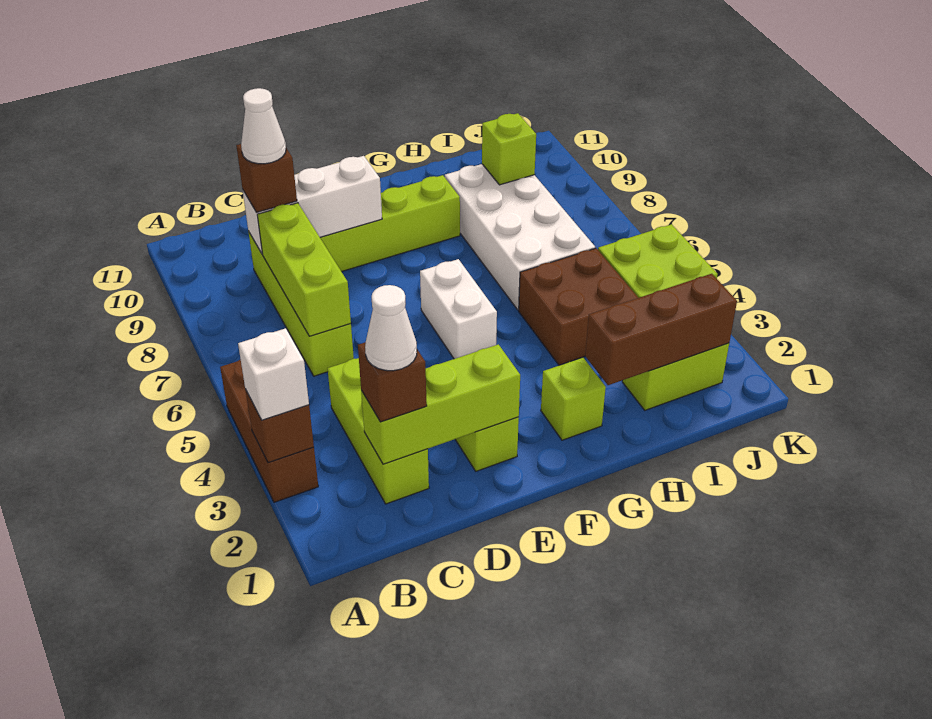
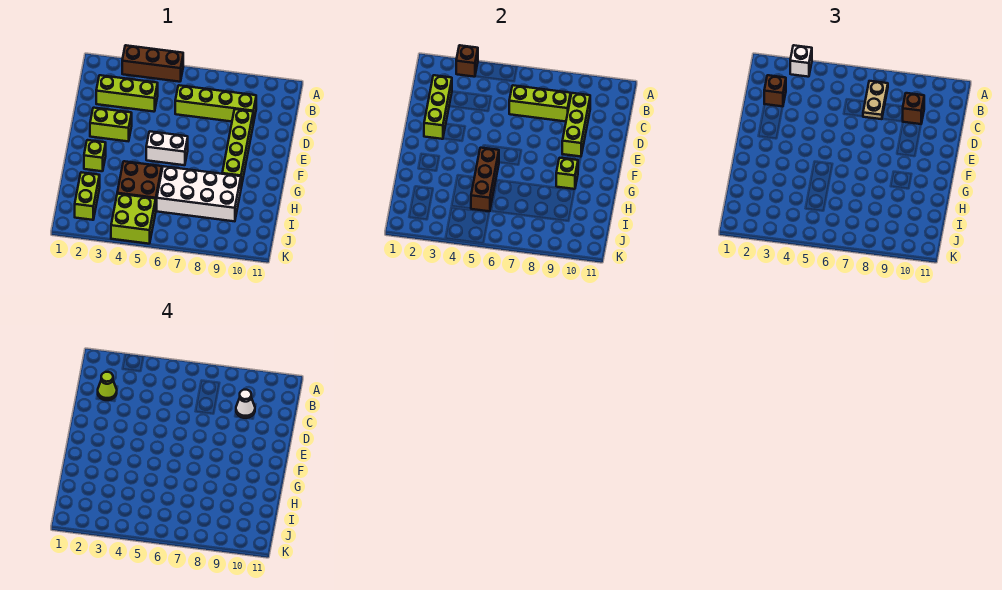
none -> tan 1x2 plate [863,81,888,119]
white 1x1 cone [365,285,417,371] -> lime 1x1 cone [98,372,117,400]
white 1x3 brick [243,156,382,254] -> lime 1x3 brick [562,93,590,157]
brown 1x3 brick [585,274,737,385] -> brown 1x3 brick moved to [471,148,499,211]
lime 1x1 brick [482,113,536,185] -> lime 1x1 brick moved to [556,158,578,189]

